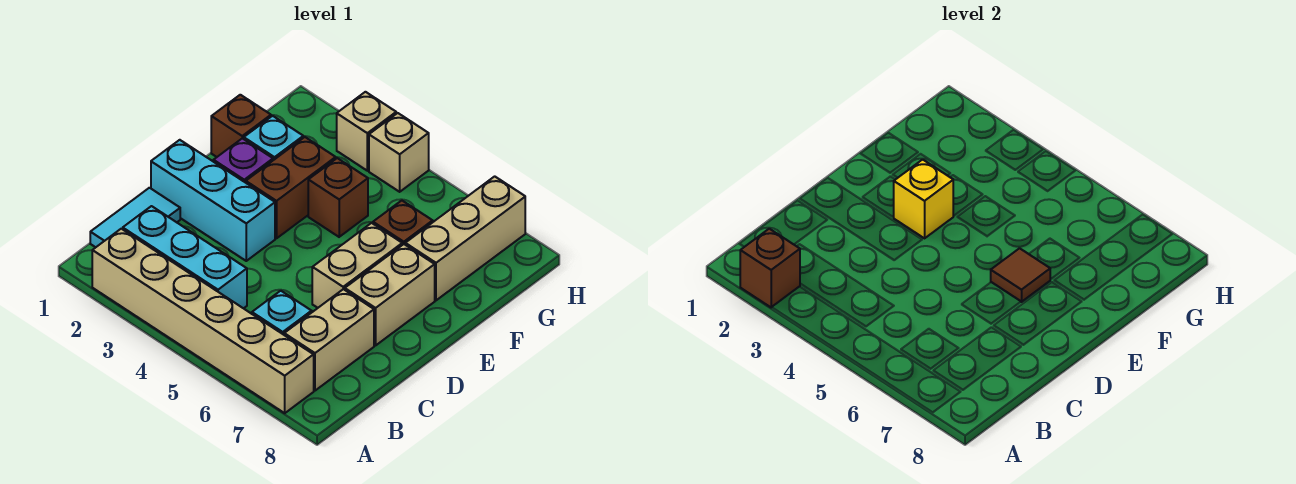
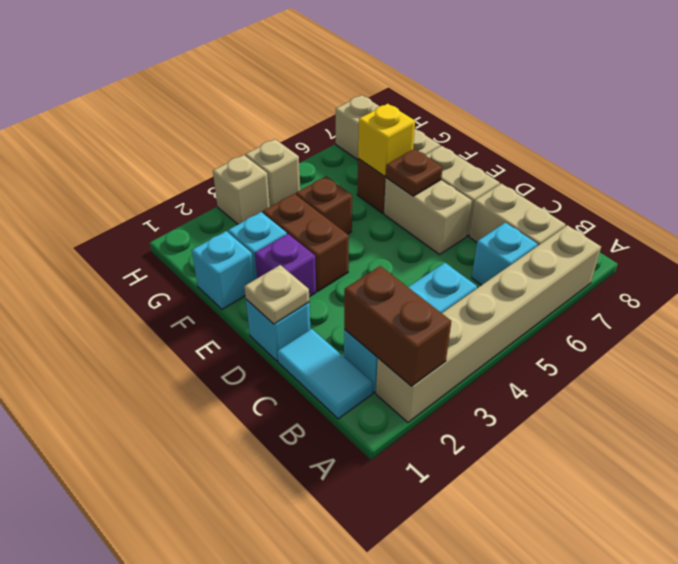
brown 1x1 brick [740,229,800,307] -> brown 1x2 brick [344,266,451,386]
cyan 1x3 brick [151,140,275,261] -> cyan 1x1 brick [246,299,310,361]
none -> tan 1x1 plate [244,265,309,324]
yellow 1x1 brick [894,160,953,238] -> yellow 1x1 brick moved to [358,104,415,176]
brown 1x1 tile [991,248,1050,302] -> brown 1x1 plate [386,149,443,196]
brown 1x1 brick [211,95,271,157] -> cyan 1x1 brick [192,231,254,309]

